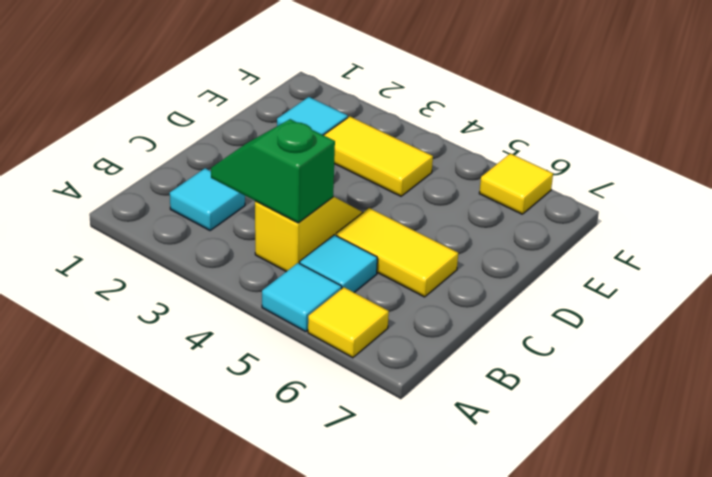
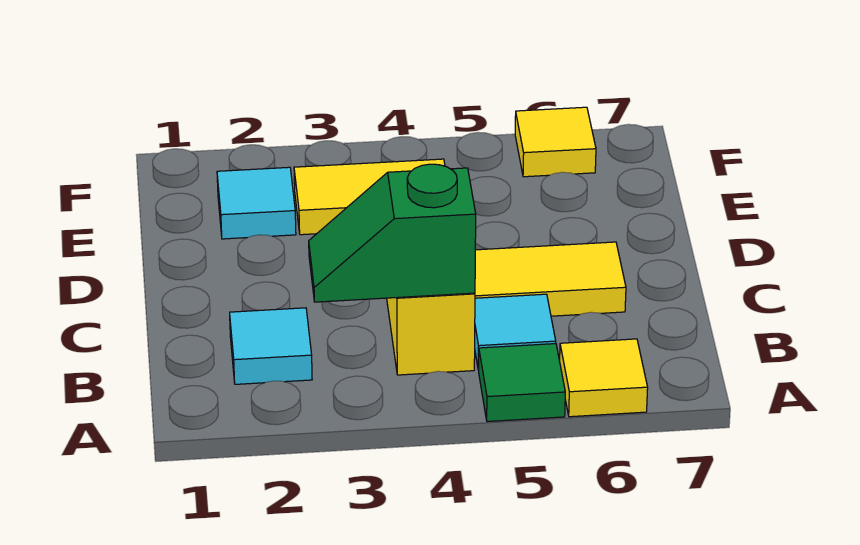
cyan 1x1 tile [262,263,342,332] -> green 1x1 tile [479,344,565,422]

